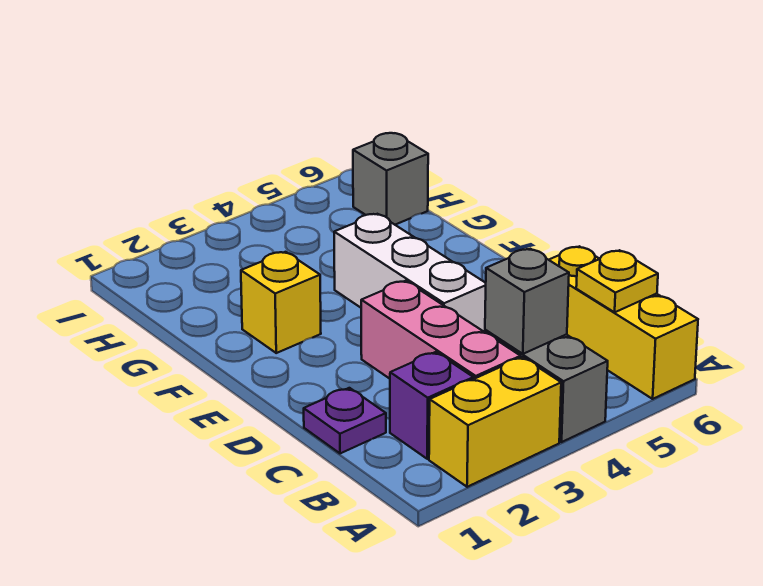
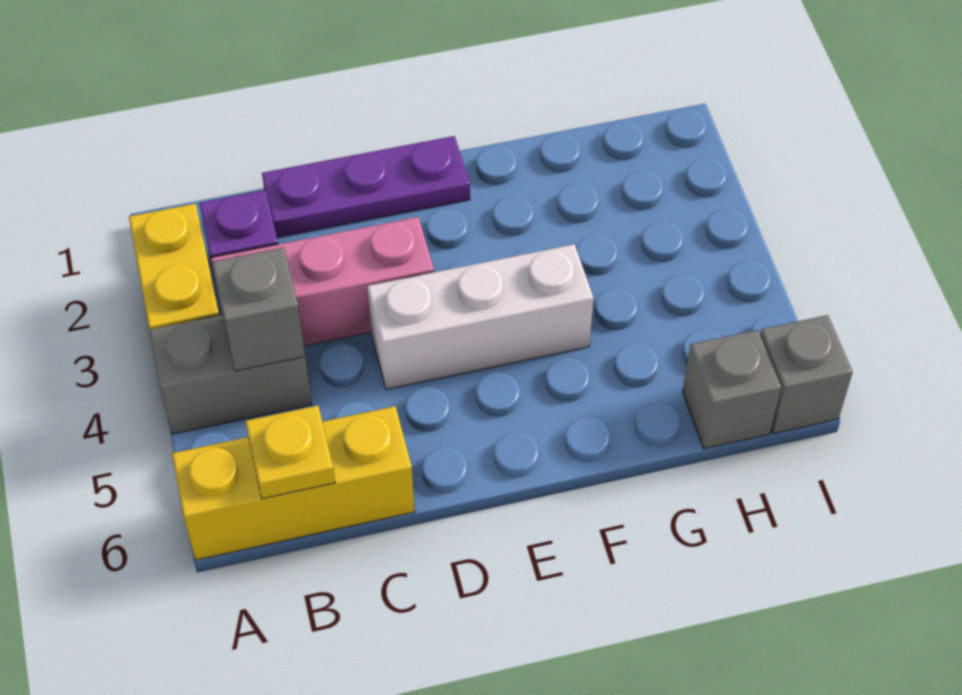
purple 1x1 plate [304,388,386,453] -> purple 1x3 plate [262,136,470,238]
yellow 1x1 brick [241,252,321,353] -> none
none -> grey 1x1 brick [760,315,853,434]

